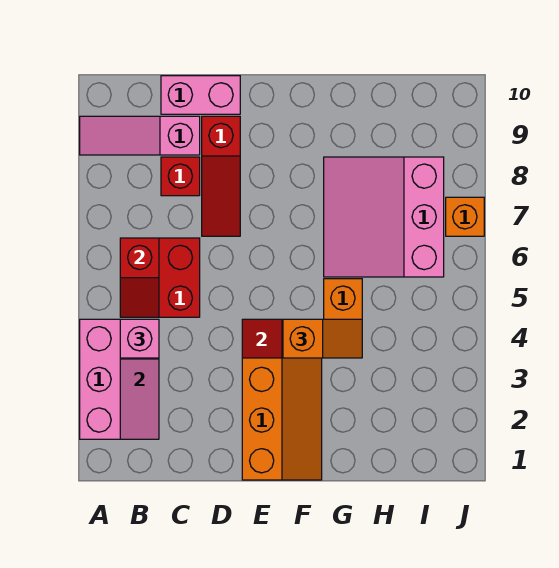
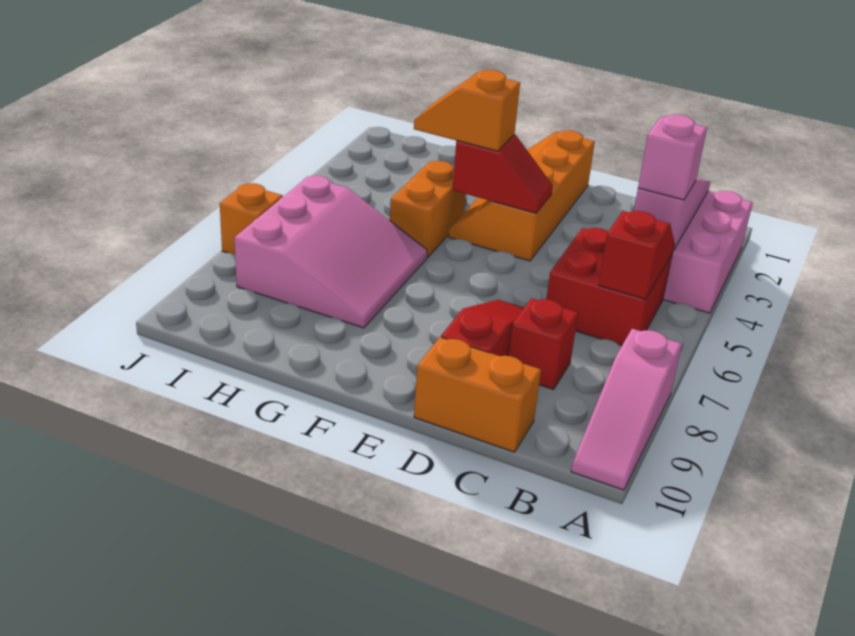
pink 1x3 slope [80,116,200,155] -> pink 1x3 slope turned to [571,329,682,490]
pink 1x2 brick [161,76,240,114] -> orange 1x2 brick [414,337,541,452]

